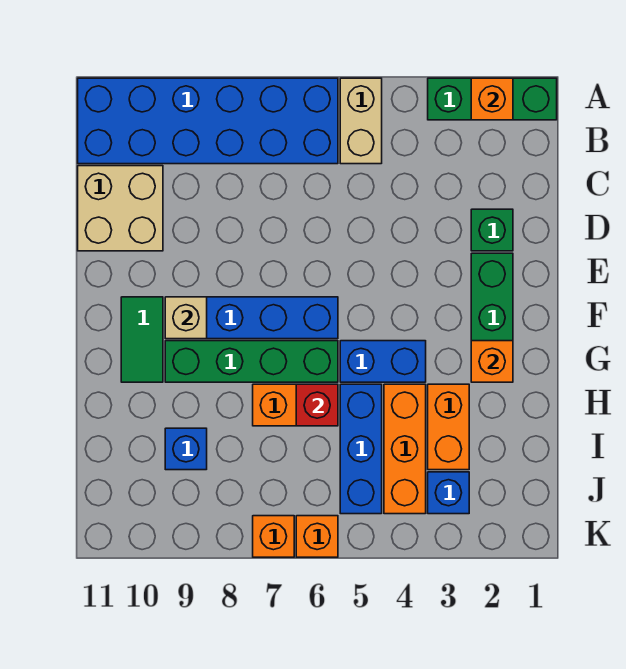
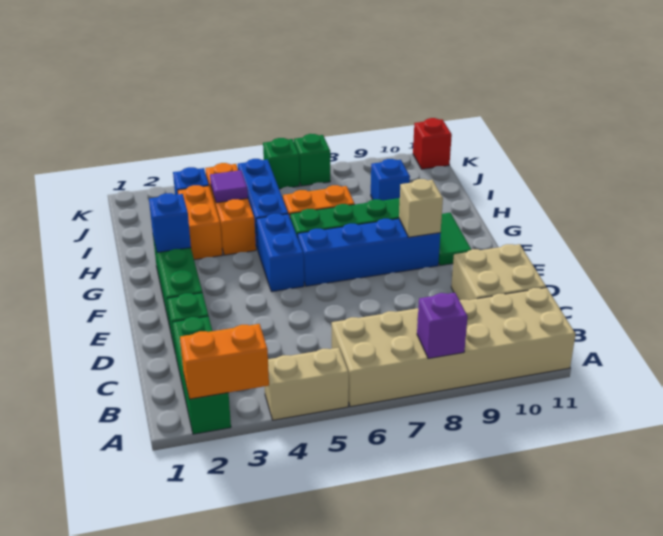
green 1x3 brick [428,78,557,120] -> green 1x3 brick turned to [172,316,231,434]
orange 1x1 brick [471,78,513,120] -> orange 1x2 brick [180,324,269,399]
tan 1x2 brick [340,78,382,164] -> tan 1x2 brick turned to [265,348,349,420]
blue 2x6 brick [78,78,338,164] -> tan 2x6 brick [332,288,576,407]
none -> purple 1x1 brick [417,293,468,359]
orange 1x1 brick [471,341,513,382] -> blue 1x1 brick [149,193,191,252]
blue 1x2 brick [340,341,426,382] -> blue 1x2 brick turned to [256,214,304,292]
red 1x1 brick [296,384,338,426] -> red 1x1 brick moved to [413,118,452,169]
none -> purple 1x1 tile [210,170,248,203]
orange 1x1 brick [296,516,338,557] -> green 1x1 brick [263,138,300,189]
orange 1x1 brick [253,516,294,557] -> green 1x1 brick [294,134,330,186]

